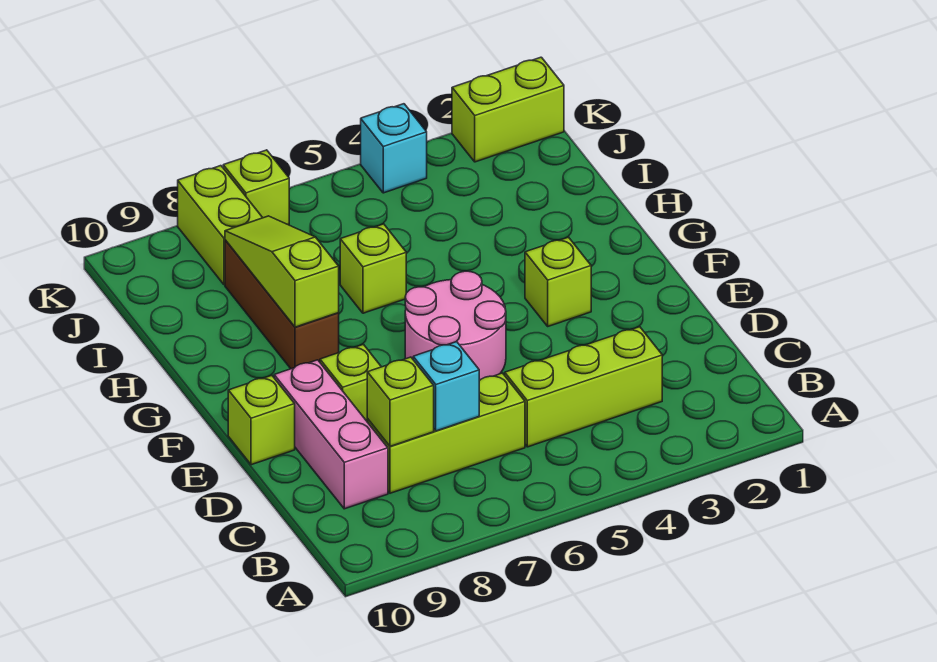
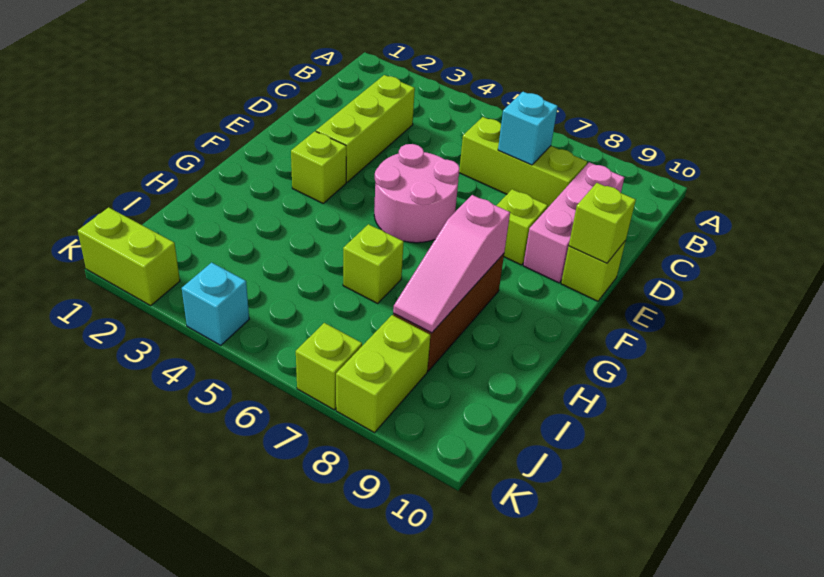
lime 1x3 brick [505,327,662,447] -> lime 1x3 brick turned to [316,75,415,182]
lime 1x1 brick [367,357,434,446] -> lime 1x1 brick moved to [569,183,636,263]
lime 1x3 slope [225,216,339,327] -> pink 1x3 slope [393,195,510,333]

